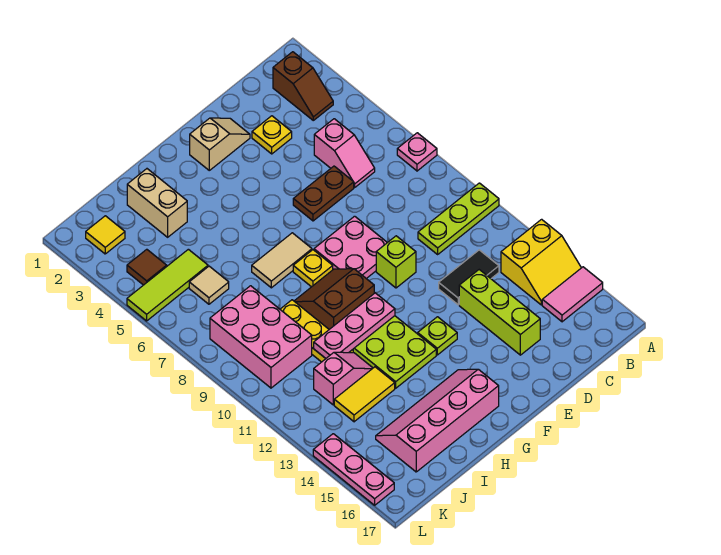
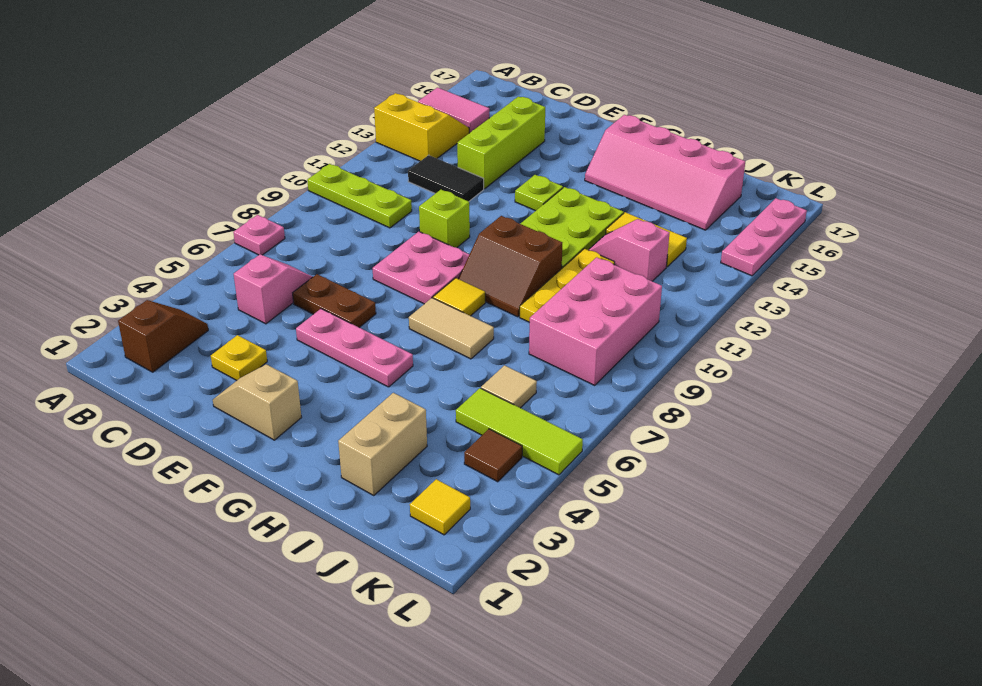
yellow 1x1 plate [293,250,333,287] -> yellow 1x1 tile [433,278,485,316]
pink 1x3 plate [314,293,395,359] -> pink 1x3 plate moved to [296,309,413,387]

